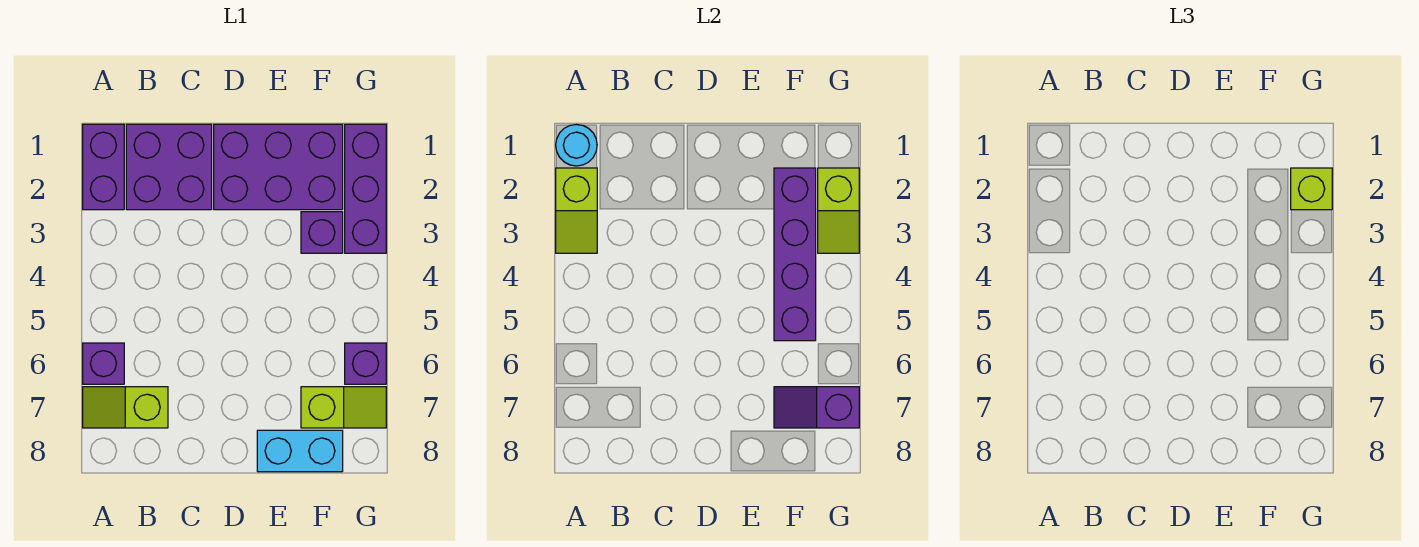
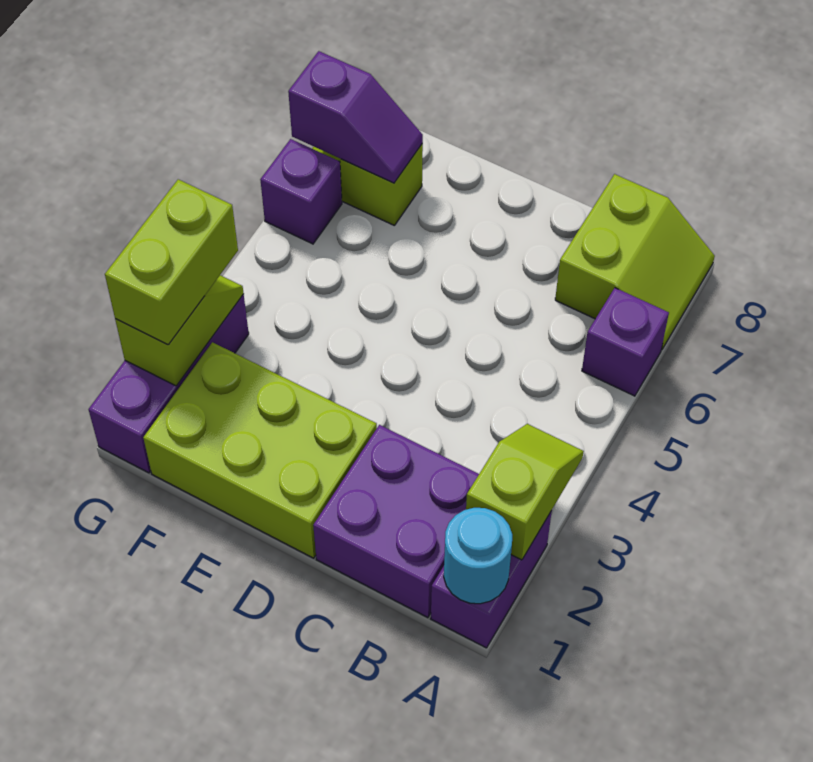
lime 1x2 slope [83,387,168,428] -> lime 2x2 slope [555,174,715,350]
purple 2x3 brick [214,124,343,210] -> lime 2x3 brick [143,342,377,558]
cyan 1x2 brick [257,430,343,472] -> none
purple 1x4 brick [774,168,816,341] -> none
purple 1x1 brick [301,212,343,253] -> none
lime 1x1 brick [1291,168,1332,210] -> lime 1x2 brick [105,179,238,344]

